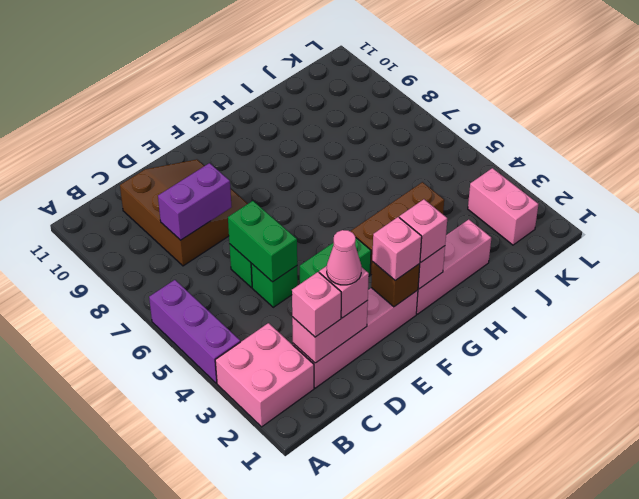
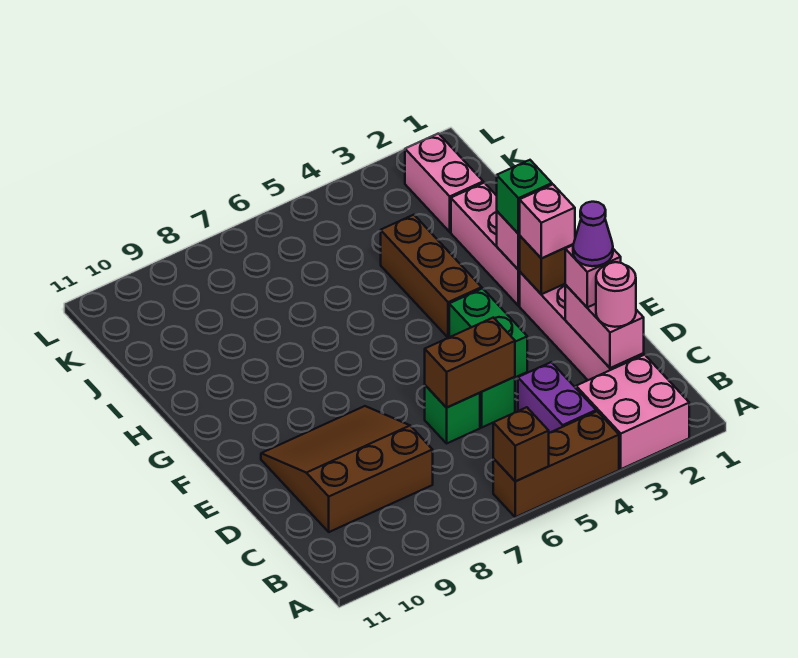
purple 1x3 brick [149,280,240,383] -> brown 1x3 brick [493,411,619,517]
none -> brown 1x1 brick [493,407,549,481]
pink 1x1 brick [292,272,341,337] -> pink 1x1 round brick [596,262,636,327]
purple 1x2 brick [158,163,231,240] -> purple 1x2 brick moved to [518,362,596,433]
pink 1x1 cone [327,230,361,285] -> purple 1x1 cone [573,202,613,266]
green 1x2 brick [228,201,297,282] -> brown 1x2 brick [425,318,515,408]
pink 1x1 brick [399,199,447,262] -> green 1x1 brick [497,160,552,234]
pink 1x2 brick [468,168,538,245] -> pink 1x2 brick turned to [405,133,483,232]

